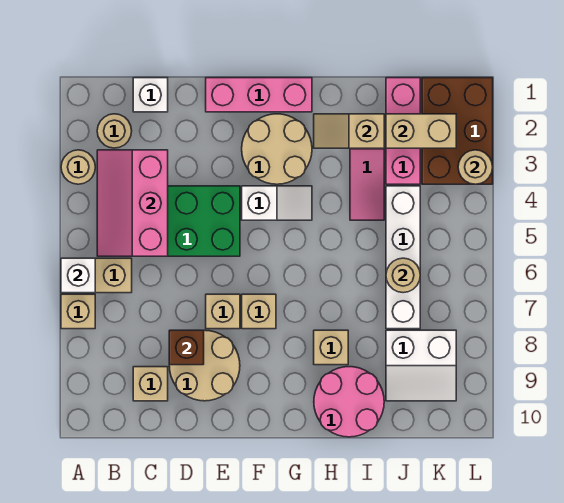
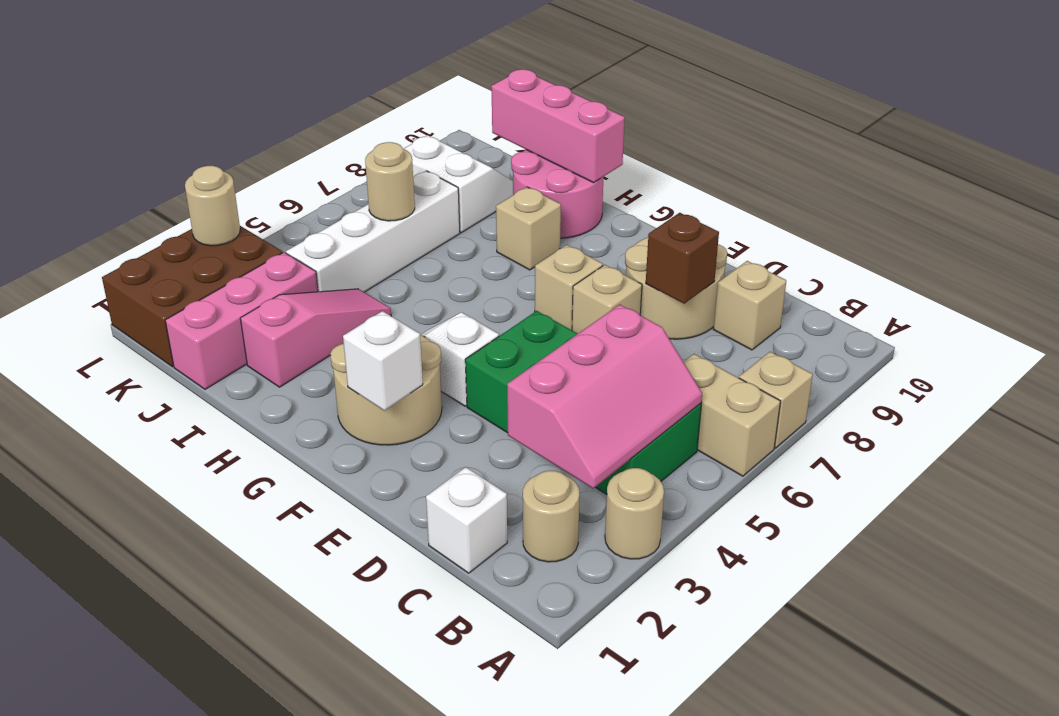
white 1x1 brick [61,258,95,293] -> white 1x1 brick moved to [343,311,423,411]
pink 1x3 brick [206,78,312,112] -> pink 1x3 brick moved to [491,69,625,183]
tan 1x2 slope [314,114,384,148] -> none
tan 1x2 brick [386,114,456,148] -> none

